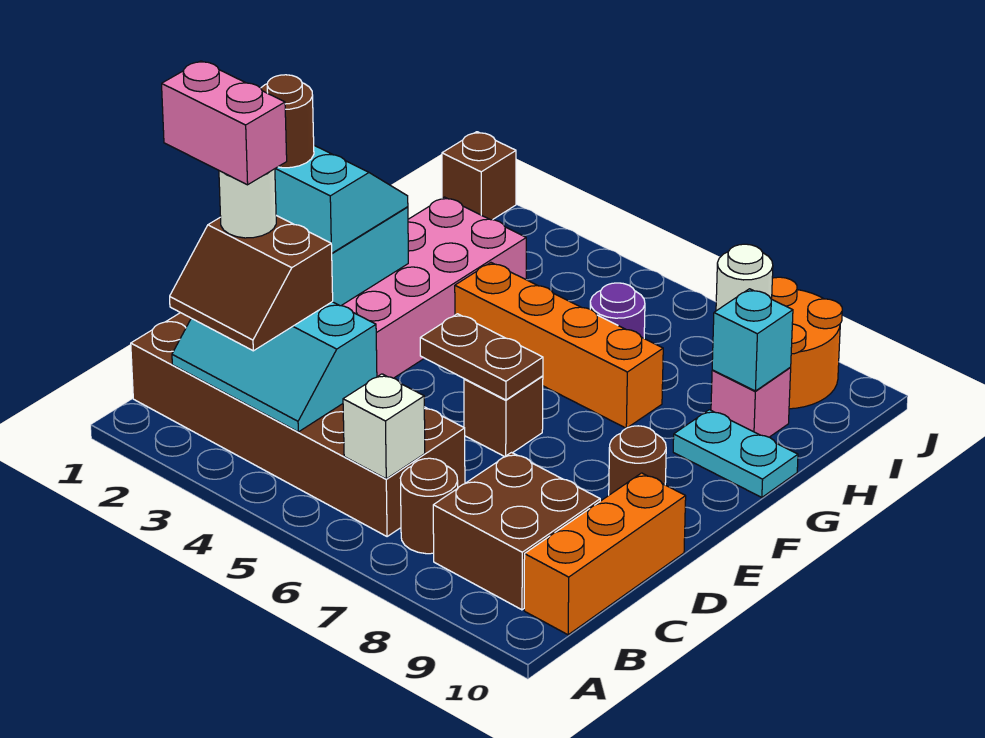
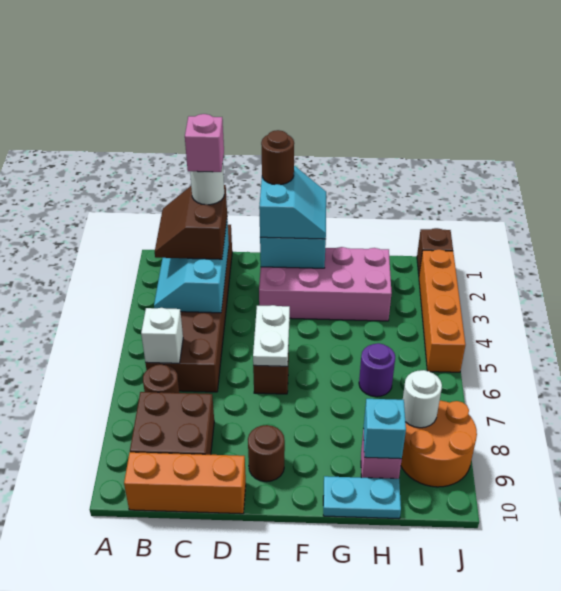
pink 1x2 brick [162,61,287,185] -> pink 1x1 brick [185,114,224,172]
brown 1x2 plate [420,314,543,400] -> white 1x2 plate [253,305,290,366]
orange 1x4 brick [455,263,663,428] -> orange 1x4 brick moved to [419,249,466,372]
cyan 1x2 plate [673,410,798,497] -> cyan 1x2 plate turned to [323,476,401,519]

